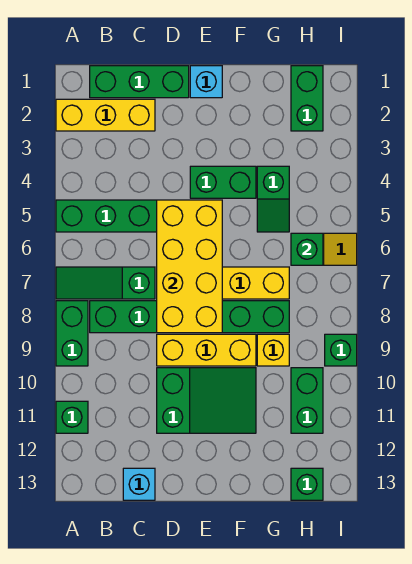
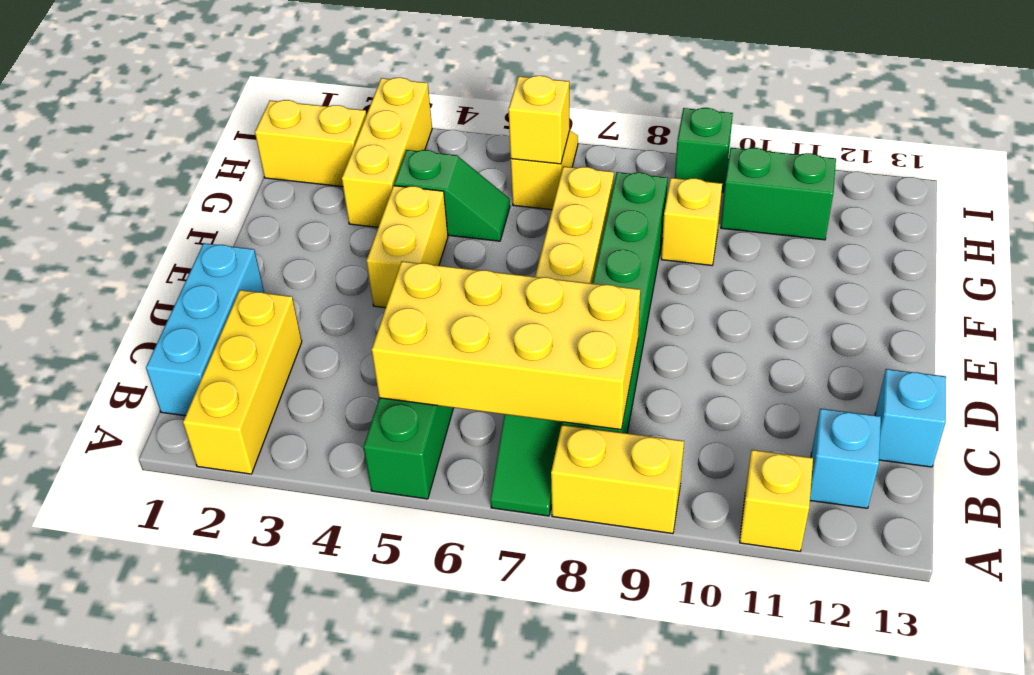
green 1x2 brick [56,301,88,366] -> yellow 1x2 brick [551,425,684,534]
green 1x1 brick [56,401,88,433] -> yellow 1x1 brick [740,450,813,551]
green 1x3 brick [90,66,189,98] -> cyan 1x3 brick [146,243,264,416]
yellow 2x4 brick [157,200,222,333] -> yellow 2x4 brick moved to [372,261,640,430]
yellow 1x3 brick [157,334,256,366] -> yellow 1x3 brick moved to [342,78,432,227]
green 2x3 slope [157,368,256,433] -> none
cyan 1x1 brick [190,66,222,98] -> cyan 1x1 brick moved to [810,409,881,508]
green 1x2 brick [190,166,256,198] -> yellow 1x2 brick [367,186,448,308]
green 1x2 brick [291,66,323,131] -> yellow 1x2 brick [255,100,367,187]
green 1x1 brick [291,233,323,265] -> yellow 1x1 brick [508,76,570,164]
green 1x1 brick [291,468,323,500] -> none

